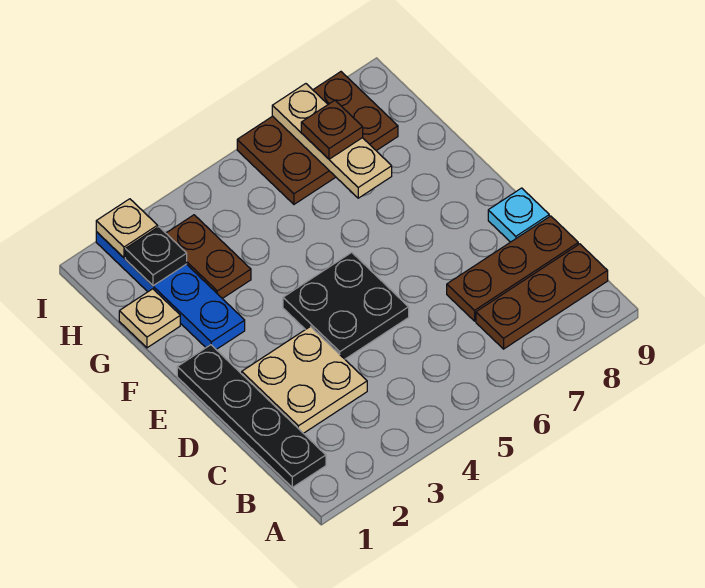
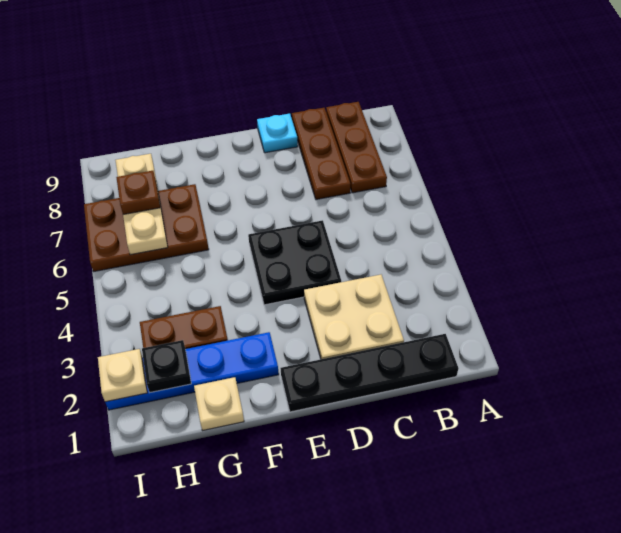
tan 1x3 plate [272,84,392,198] -> tan 1x3 plate turned to [115,154,168,255]
brown 2x3 plate [237,72,398,204] -> brown 2x3 plate turned to [84,184,209,272]

